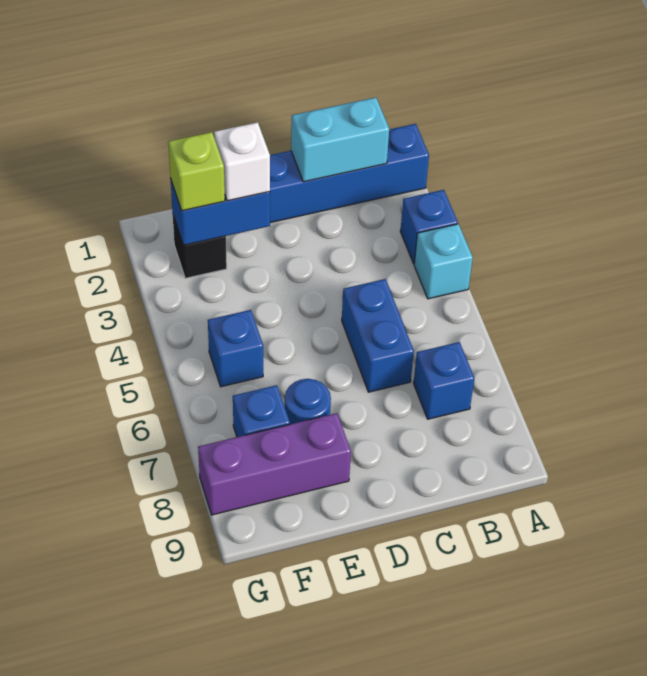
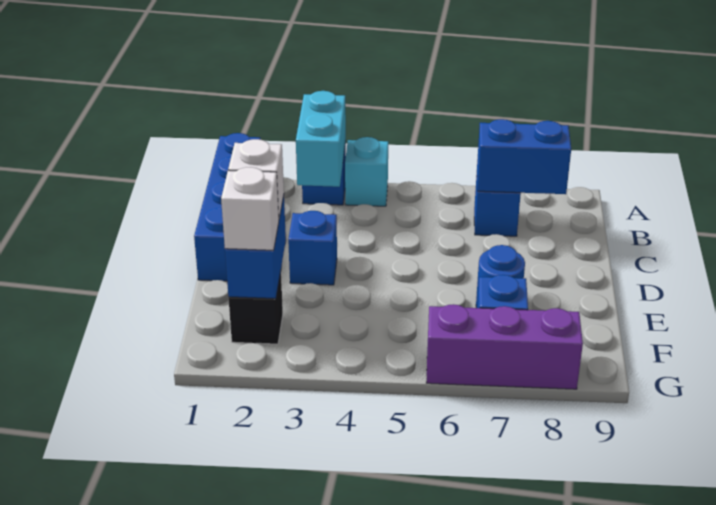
cyan 1x2 brick [291,97,389,182] -> cyan 1x2 brick moved to [296,91,346,187]
blue 1x2 brick [342,279,414,392] -> blue 1x2 brick moved to [477,119,571,194]
purple 1x3 brick [198,413,351,515] -> purple 1x3 brick turned to [426,304,583,389]
lime 1x1 brick [168,132,225,211] -> white 1x1 brick [221,167,279,250]
blue 1x1 brick [208,310,263,387] -> blue 1x1 brick moved to [288,211,337,285]

